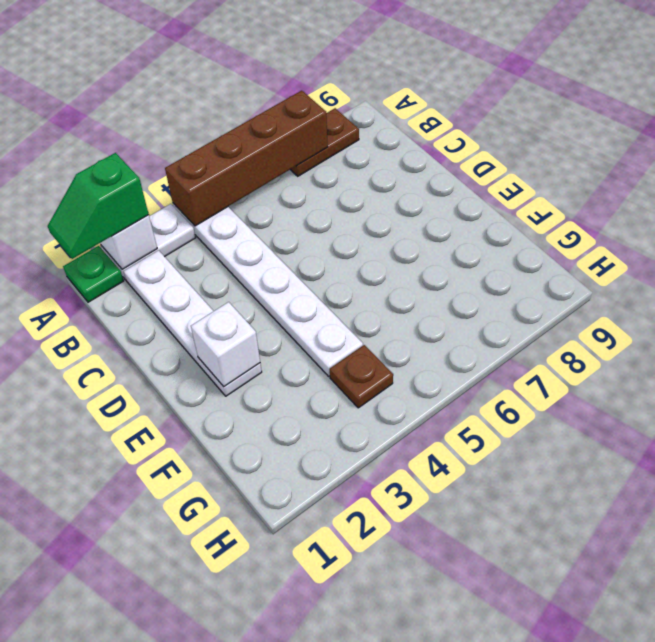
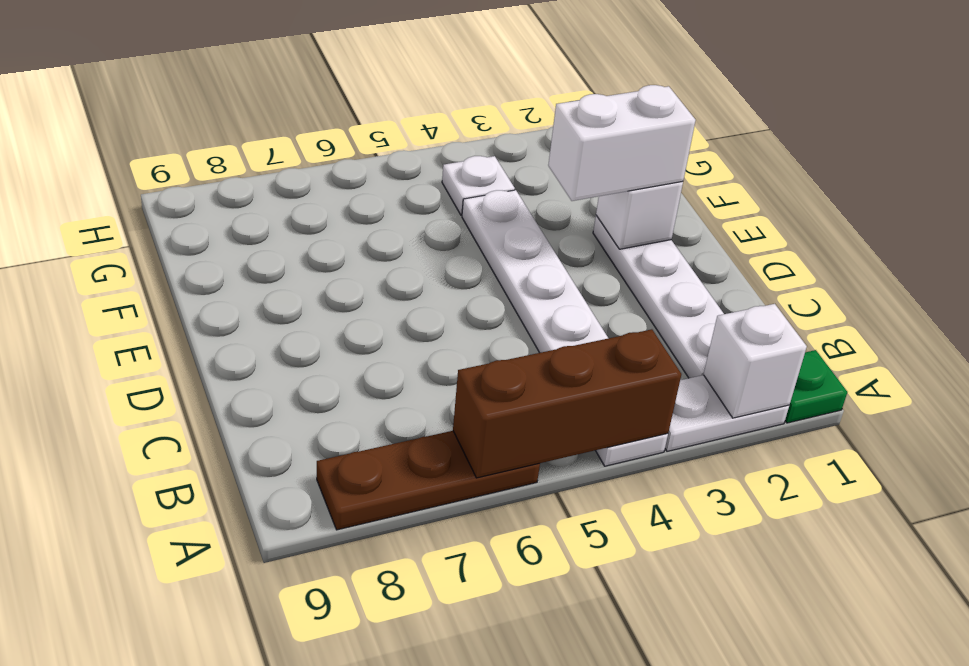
green 1x2 slope [48,153,149,259] -> none
brown 1x4 brick [165,91,328,226] -> brown 1x3 brick [453,329,681,478]
brown 1x2 plate [290,108,359,176] -> brown 1x3 plate [317,431,540,530]
none -> white 1x2 brick [548,85,696,201]
brown 1x1 plate [330,345,393,408] -> white 1x1 plate [442,156,515,215]

